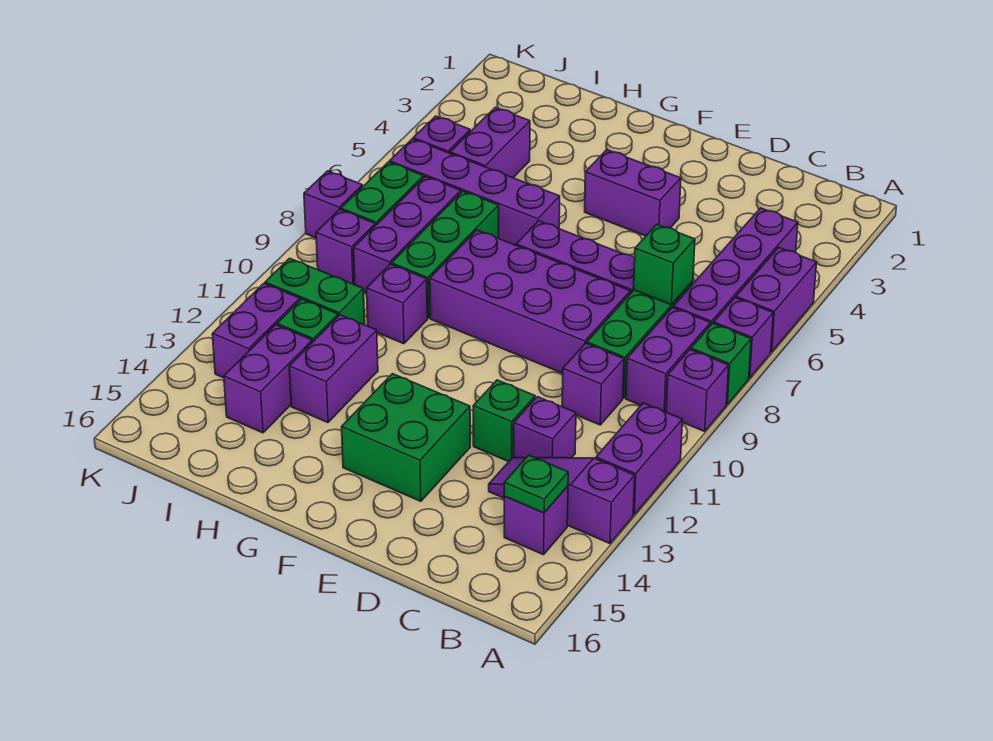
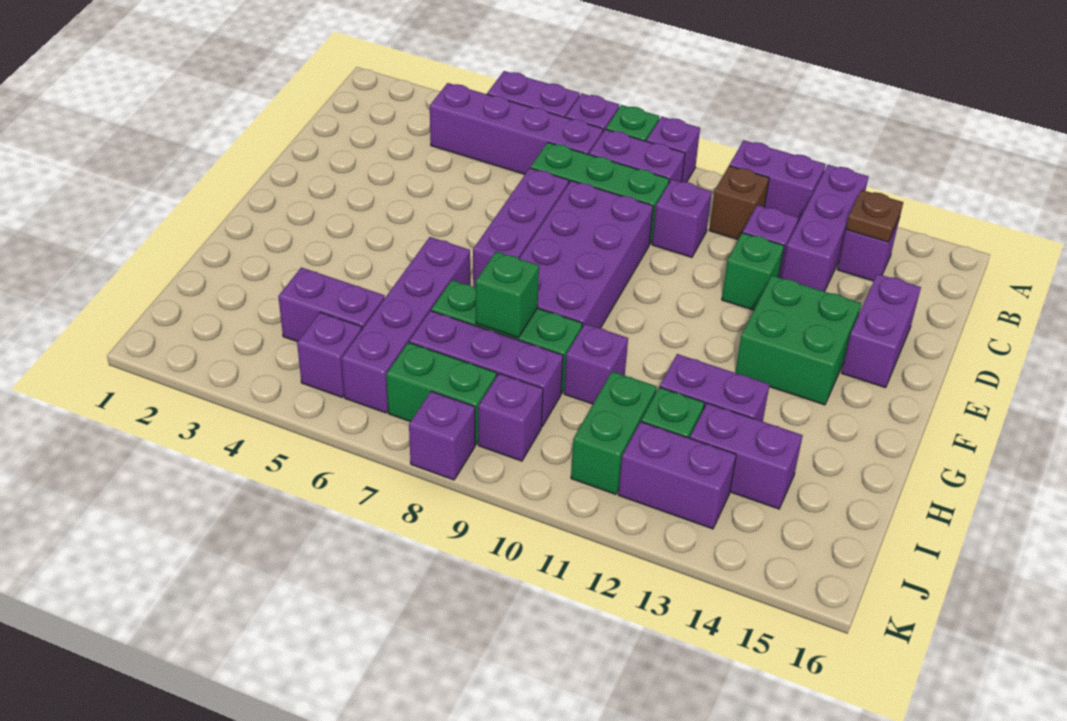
purple 1x3 slope [489,458,635,544] -> purple 1x3 brick [781,165,868,292]
none -> brown 1x1 brick [709,166,769,240]
green 1x1 plate [504,455,568,513] -> brown 1x1 plate [846,190,903,242]
green 1x1 brick [634,225,695,305] -> green 1x1 brick moved to [476,252,539,338]
purple 1x2 brick [585,150,681,236] -> purple 1x2 brick moved to [842,274,921,388]

